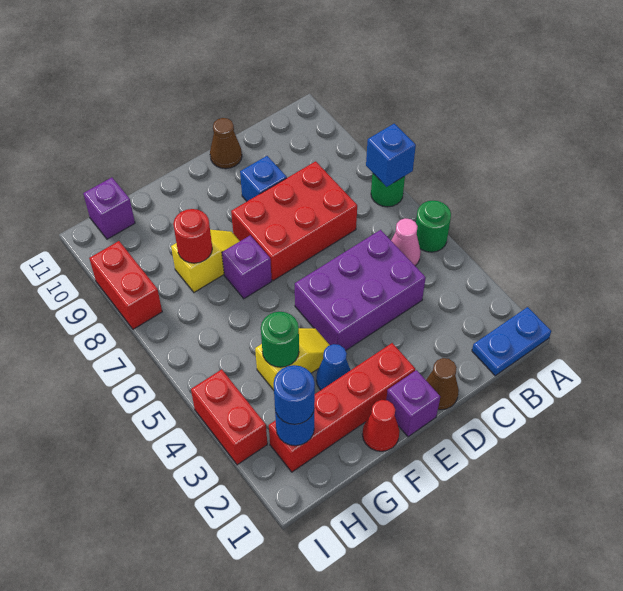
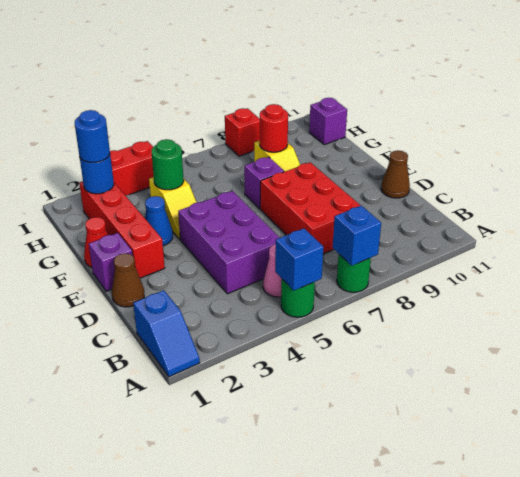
blue 1x2 plate [472,307,551,376] -> blue 1x2 slope [133,290,200,377]
blue 1x1 brick [240,156,287,201] -> blue 1x1 brick moved to [275,228,323,290]
red 1x2 brick [89,241,162,329] -> red 1x1 brick [225,108,260,156]

